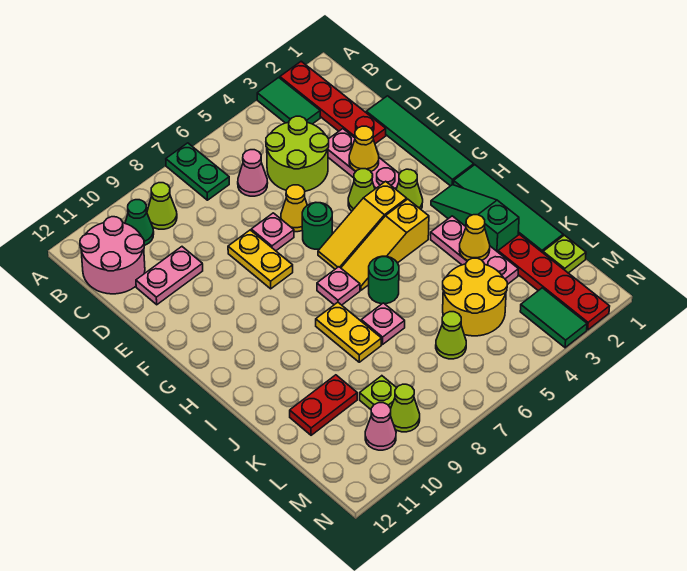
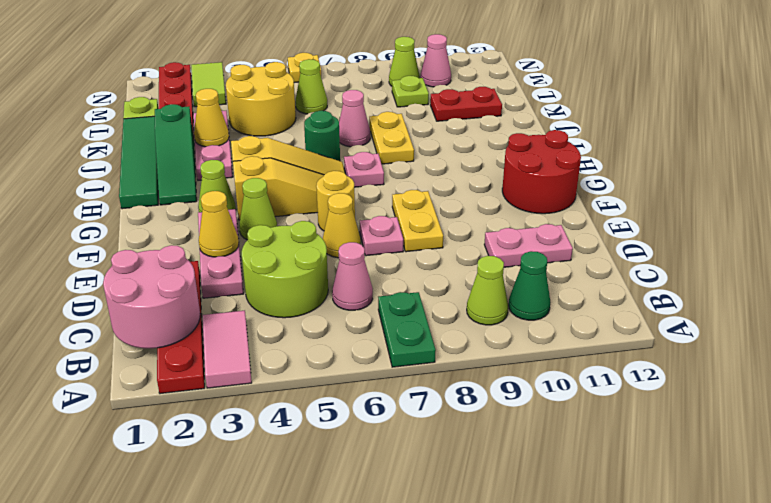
green 1x2 tile [257,78,320,124] -> pink 1x2 tile [203,311,252,388]
pink 2x2 round brick [80,217,145,294] -> pink 2x2 round brick moved to [103,245,200,348]
green 1x4 tile [366,96,474,186] -> none
green 1x1 round brick [302,203,332,249] -> yellow 1x1 round brick [316,171,355,231]
none -> red 2x2 round brick [502,130,581,214]
pink 1x1 plate [361,303,405,344] -> pink 1x1 cone [339,90,370,147]
green 1x2 tile [520,288,587,348] -> lime 1x2 tile [191,62,226,107]
none -> yellow 1x1 plate [288,53,321,83]

